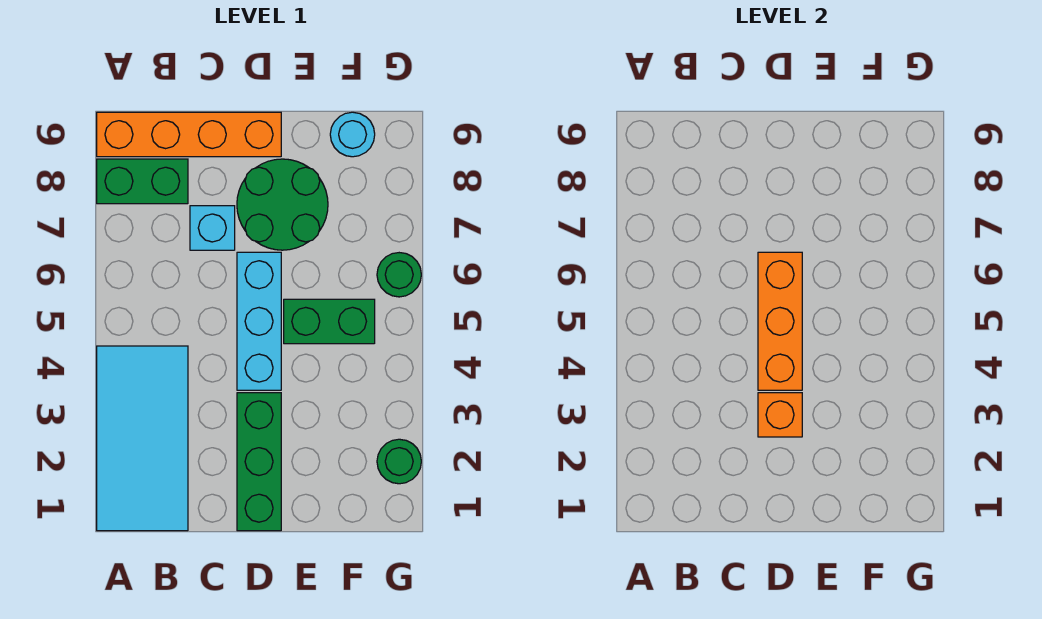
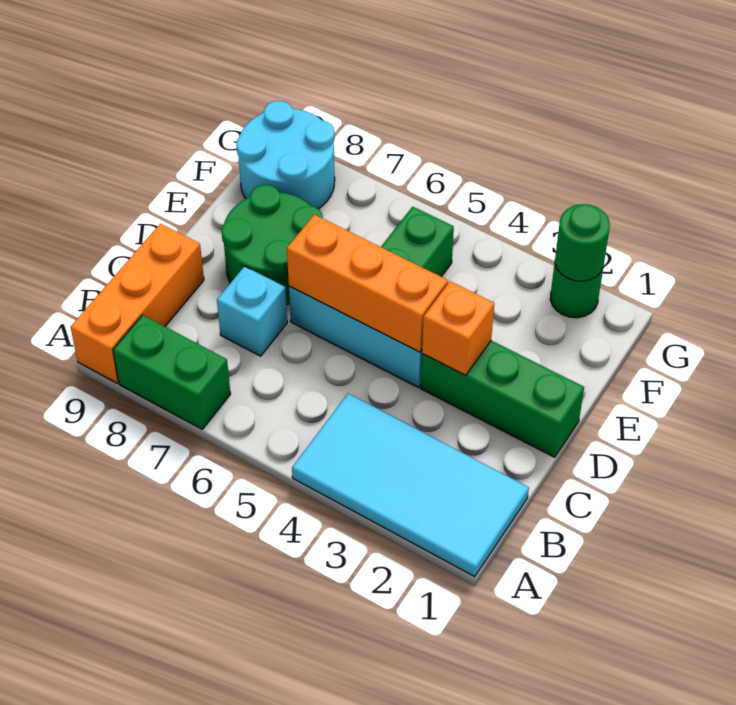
green 1x2 brick [97,159,188,204] -> green 1x2 brick turned to [113,315,231,429]
orange 1x4 brick [97,112,281,157] -> orange 1x3 brick [71,224,204,383]
cyan 1x1 round brick [330,112,375,157] -> cyan 2x2 round brick [236,101,335,209]
green 1x1 round brick [377,253,421,297] -> green 1x1 round brick moved to [555,204,610,281]

